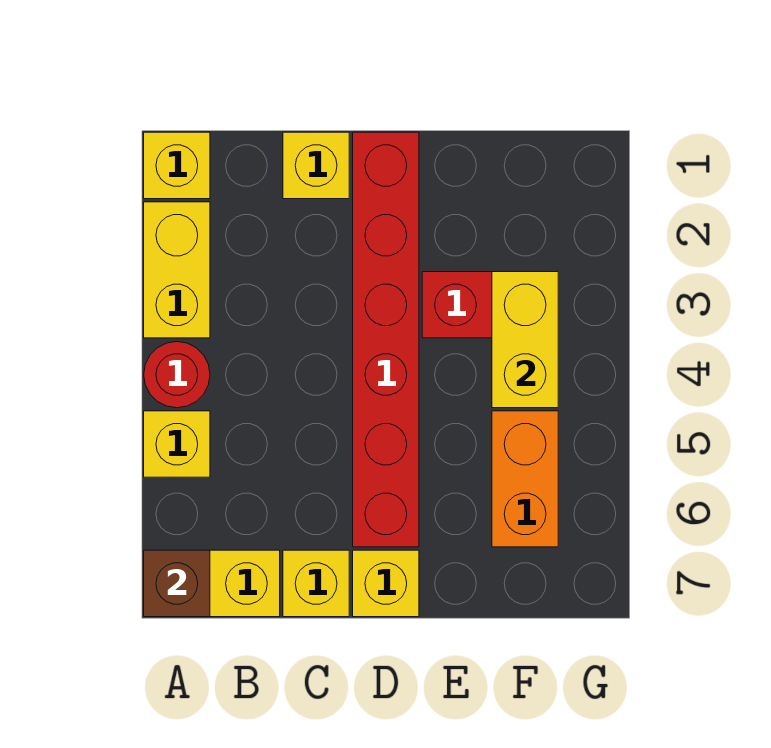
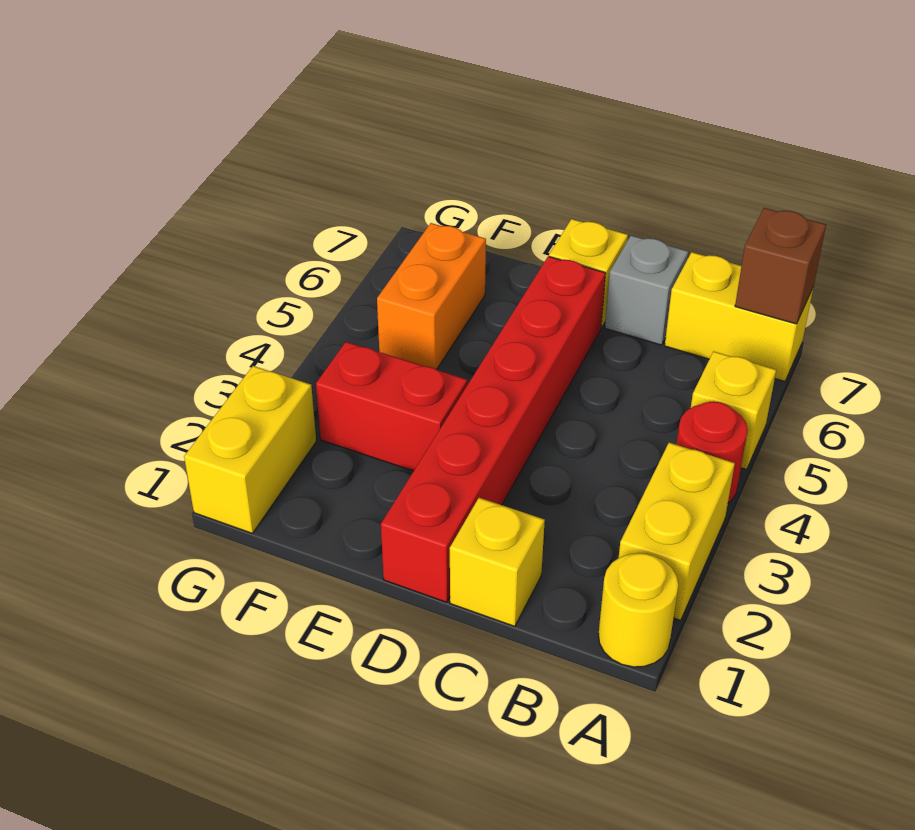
yellow 1x1 brick [144,132,210,199] -> yellow 1x1 round brick [598,553,678,667]
yellow 1x1 brick [283,550,349,617] -> grey 1x1 brick [605,236,688,345]
yellow 1x2 brick [492,272,558,408] -> yellow 1x2 brick moved to [184,366,316,533]

